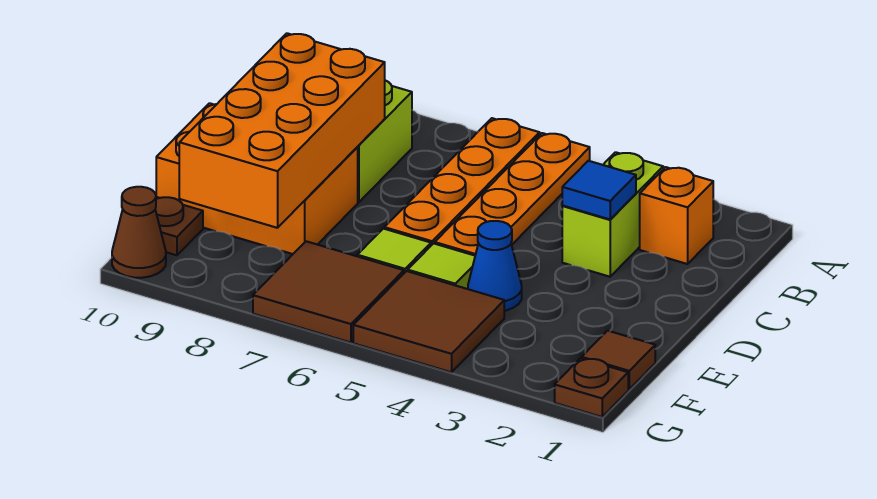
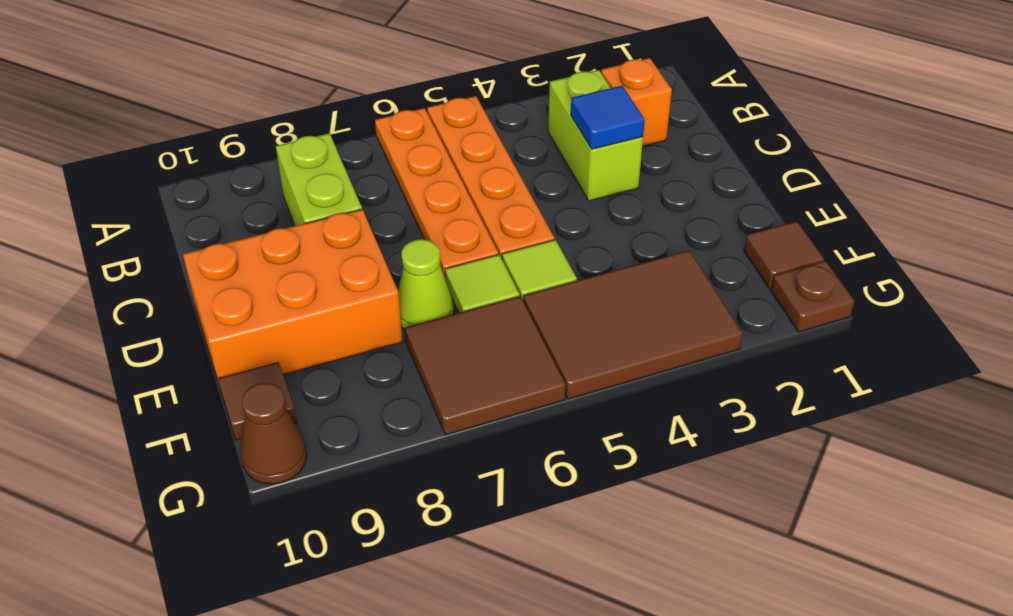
orange 2x4 brick [179,33,385,228] -> none
blue 1x1 cone [468,221,522,311] -> none
none -> lime 1x1 cone [398,239,454,329]
brown 2x2 tile [353,271,504,372] -> brown 2x3 tile [523,250,743,399]
brown 1x1 plate [155,197,203,255] -> brown 1x1 tile [218,362,297,440]

